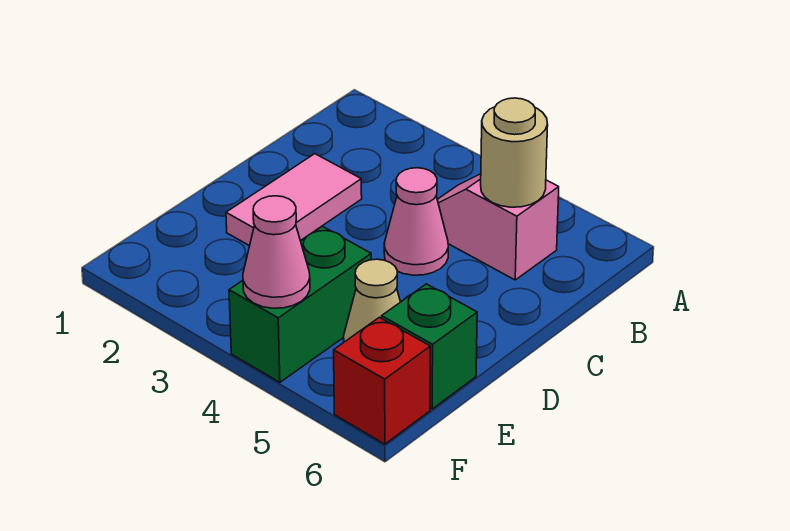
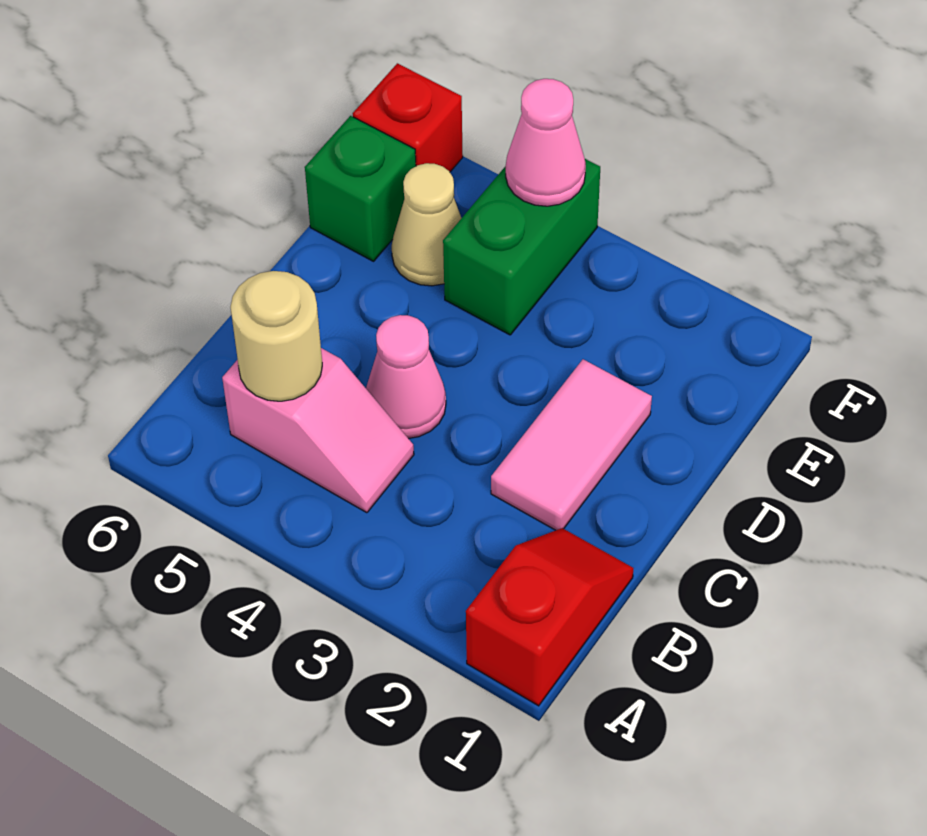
none -> red 1x2 slope [466,528,633,706]

